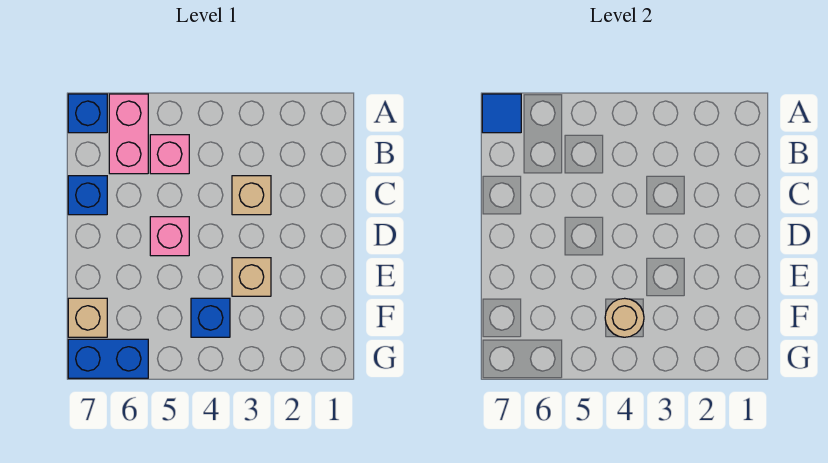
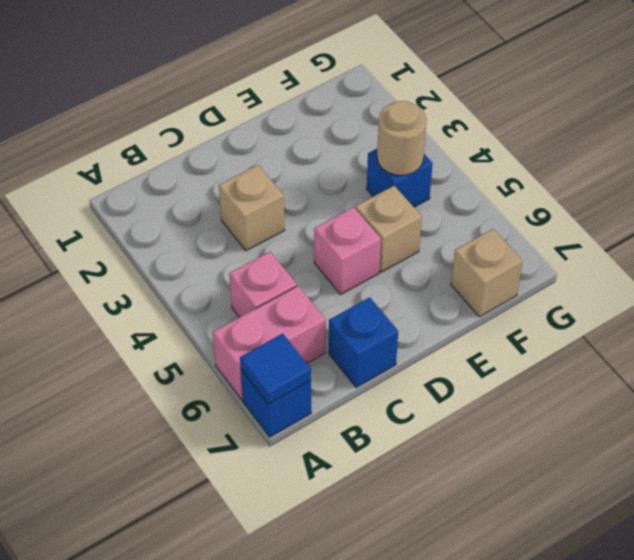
tan 1x1 brick [232,258,271,296] -> tan 1x1 brick moved to [356,186,422,272]
blue 1x2 brick [68,339,148,378] -> none

